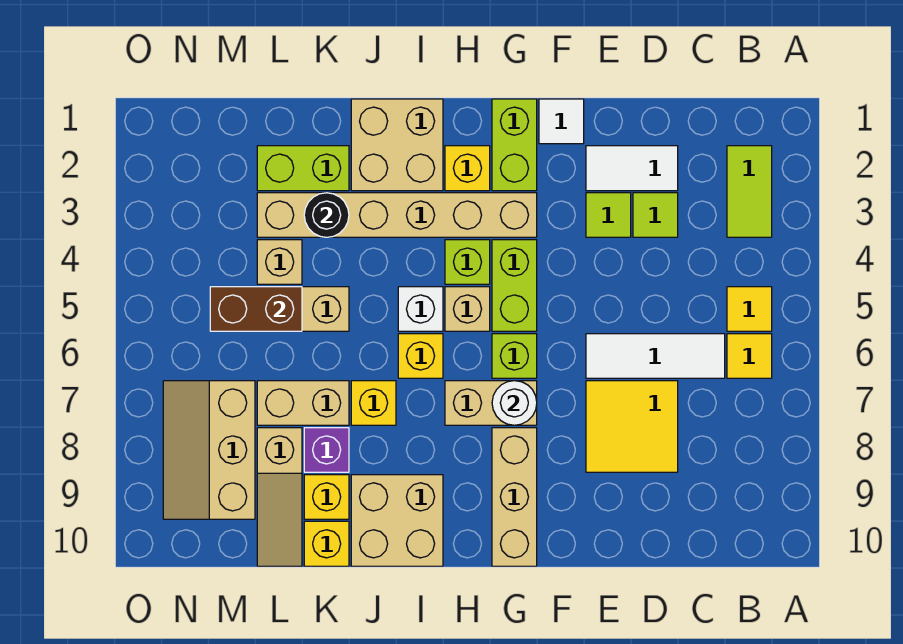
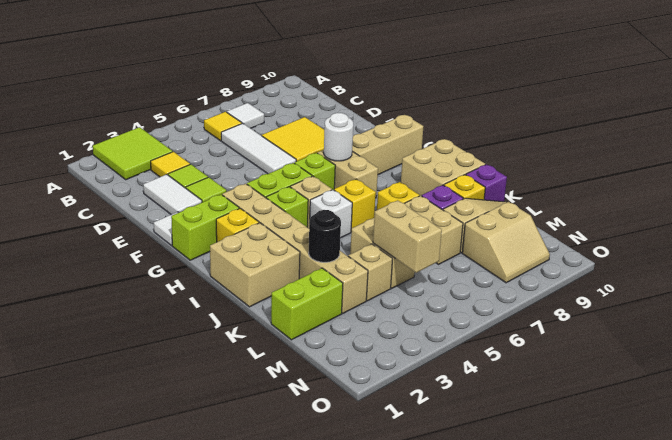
lime 1x2 tile [727,146,772,237] -> lime 2x2 tile [93,127,173,180]
yellow 1x1 tile [727,287,772,331] -> yellow 1x1 tile moved to [151,152,190,177]
none -> white 1x1 tile [227,103,264,128]
lime 1x2 brick [257,146,349,191] -> lime 1x2 brick turned to [271,268,343,340]
yellow 1x1 brick [304,521,349,566] -> purple 1x1 brick [466,164,507,202]
brown 1x2 brick [210,287,302,331] -> tan 1x2 brick [373,200,442,273]
tan 2x3 slope [163,381,255,519] -> tan 2x2 slope [462,202,550,283]

